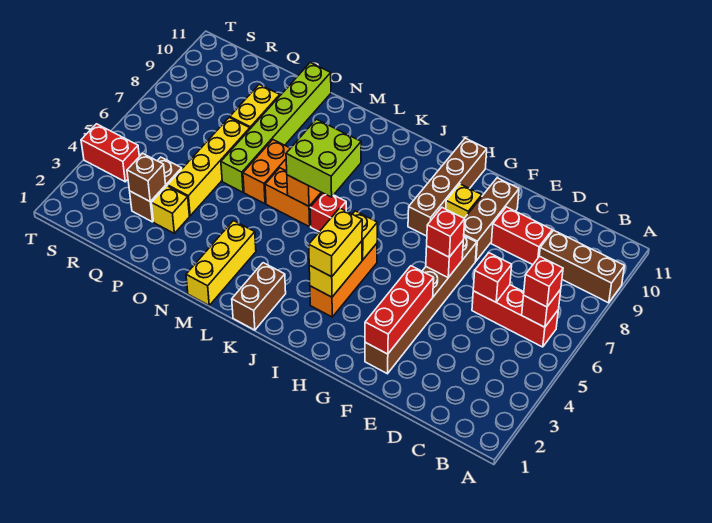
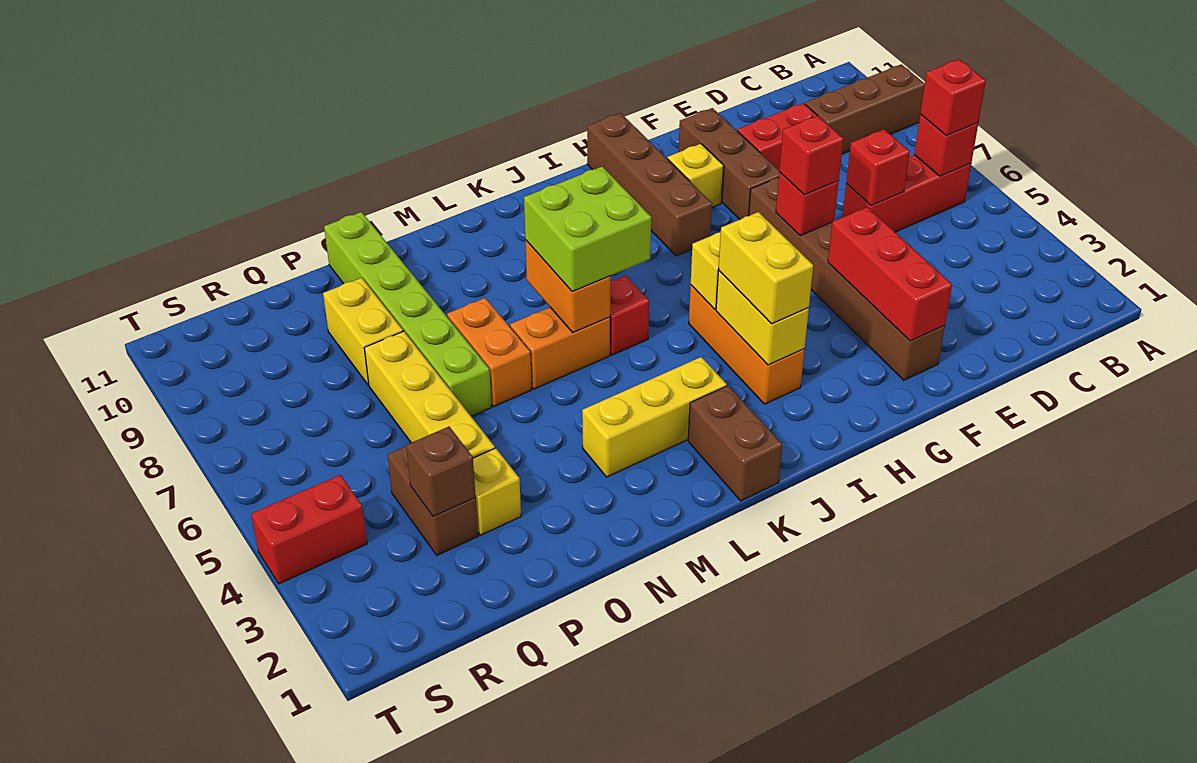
yellow 1x3 brick [186,221,256,305] -> yellow 1x3 brick turned to [582,357,727,477]

